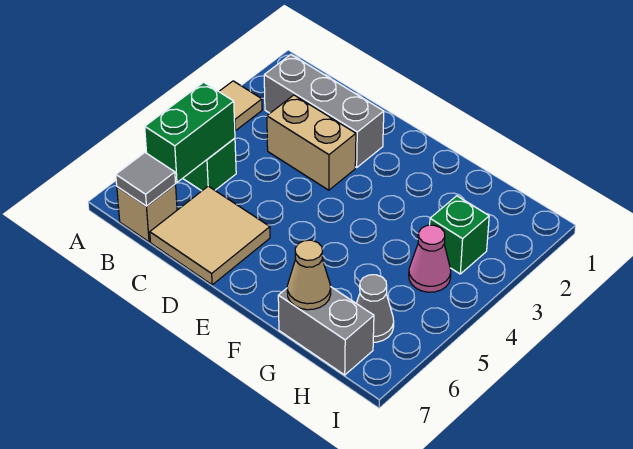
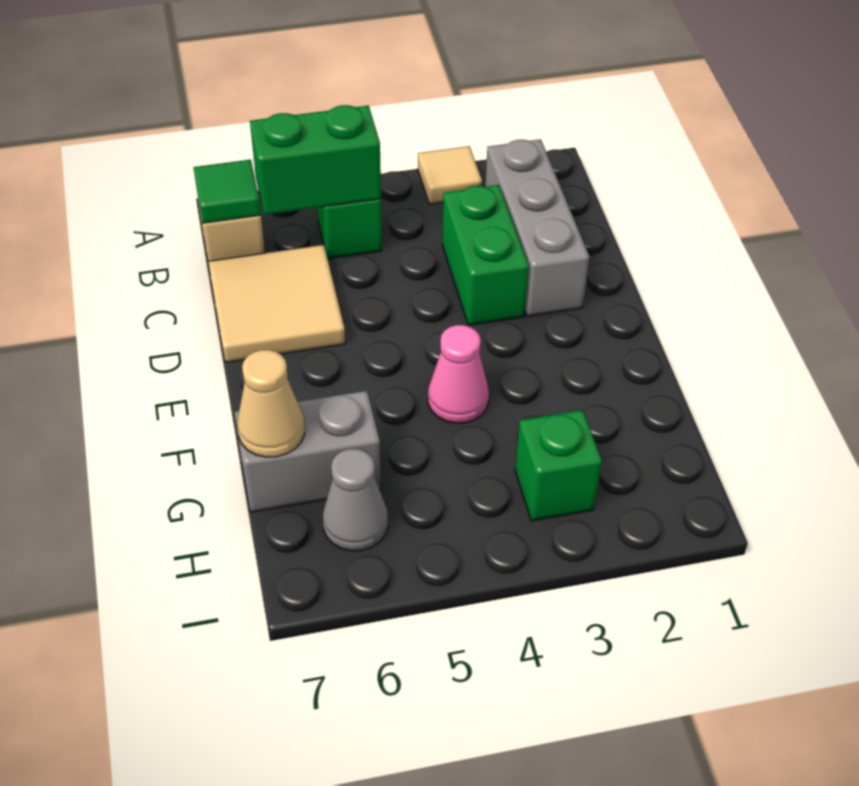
grey 1x1 tile [116,153,176,206] -> green 1x1 tile [193,160,261,223]
tan 1x2 brick [267,95,356,190] -> green 1x2 brick [442,185,529,325]
grey 1x2 brick [278,287,374,375] -> grey 1x2 brick turned to [235,391,381,512]
pink 1x1 cone [409,225,451,292] -> pink 1x1 cone moved to [428,325,489,423]

